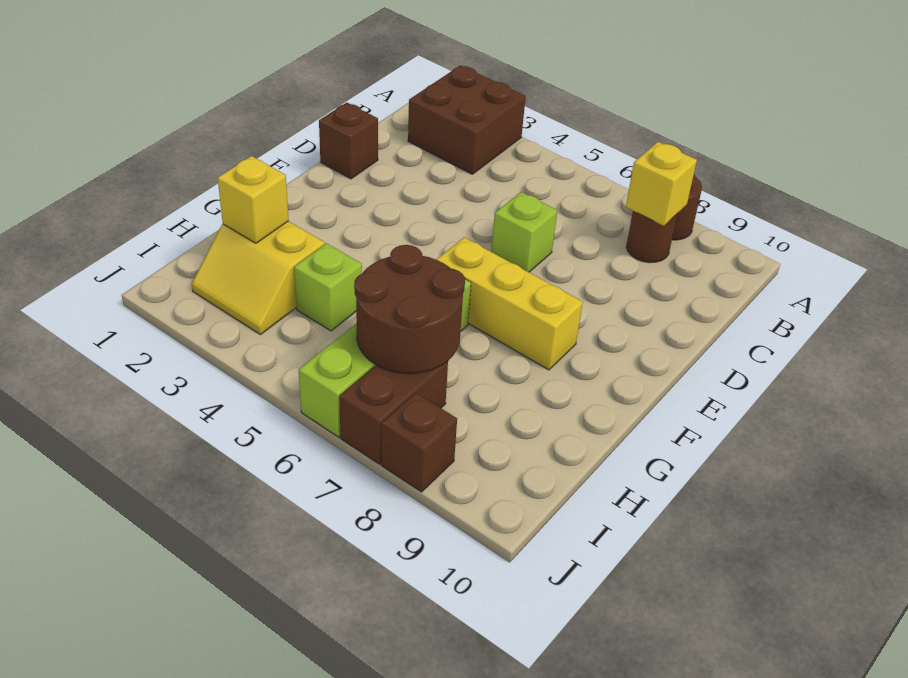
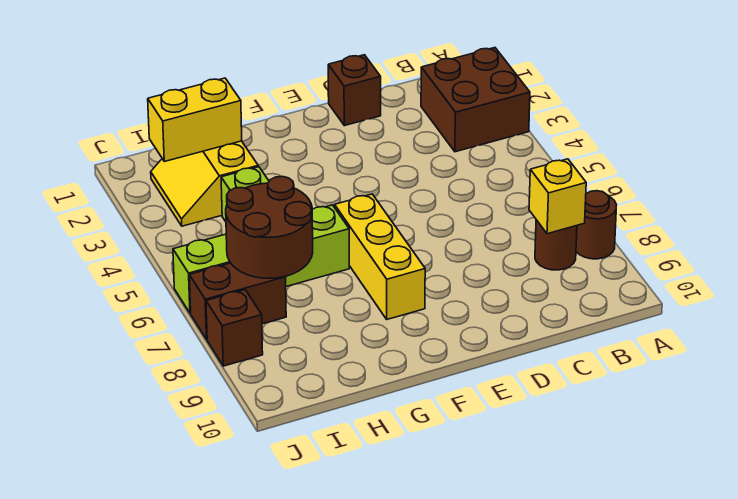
lime 1x1 brick [491,192,557,272] -> none
yellow 1x1 brick [218,156,289,243] -> yellow 1x2 brick [148,78,242,162]

